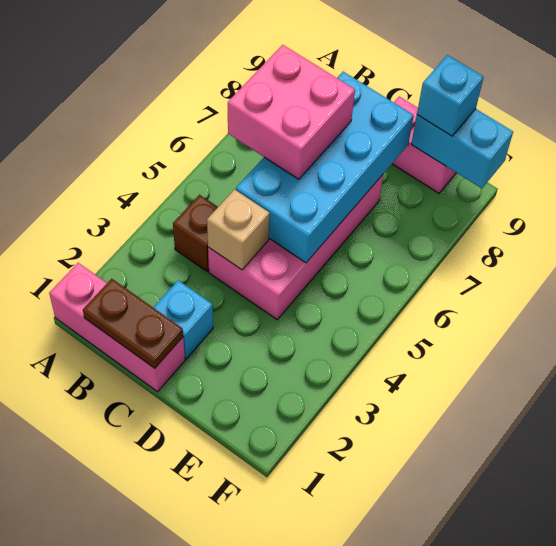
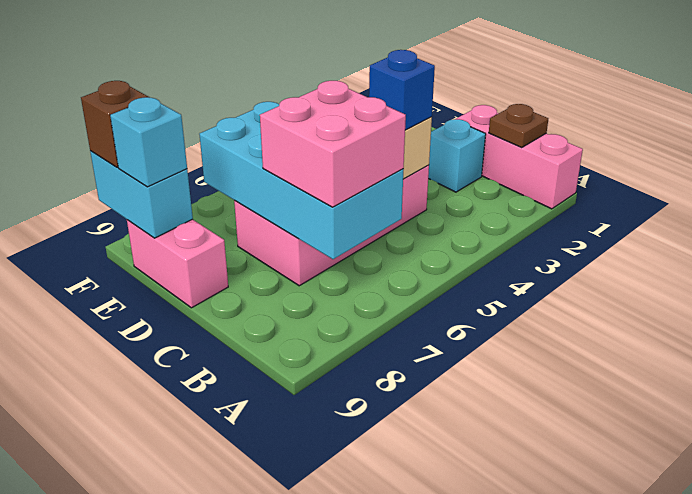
brown 1x2 plate [83,279,183,368] -> brown 1x1 plate [489,104,548,148]
brown 1x1 brick [173,195,218,271] -> brown 1x1 brick moved to [81,81,150,168]
none -> blue 1x1 brick [369,50,435,130]
cyan 2x4 brick [236,72,414,263] -> cyan 2x4 brick turned to [199,102,404,259]

